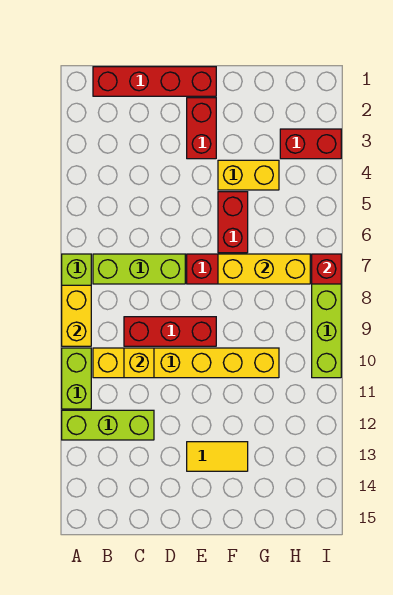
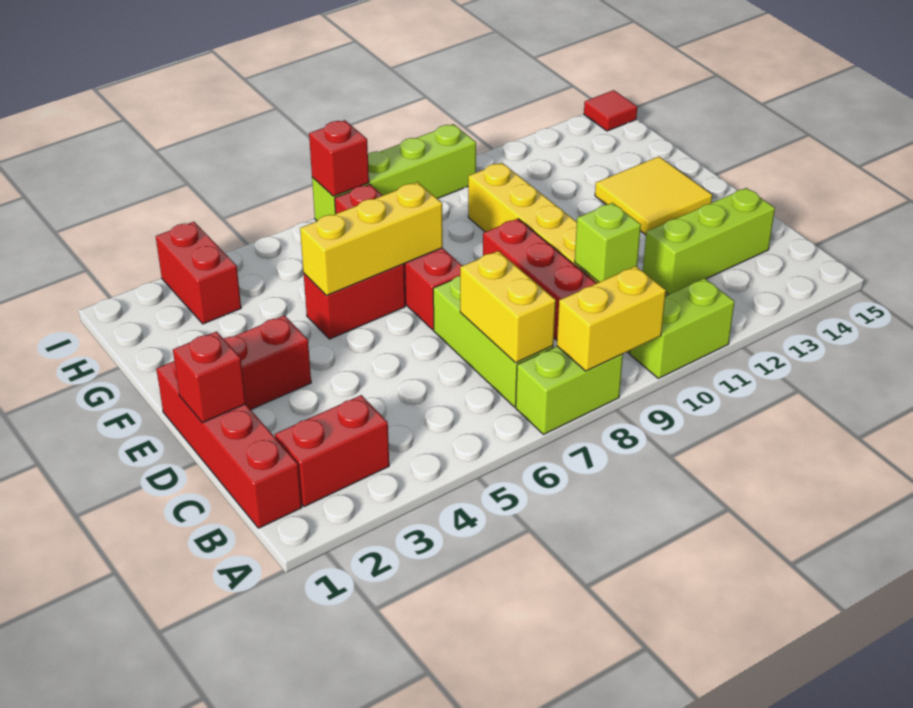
lime 1x3 brick [62,410,154,440] -> lime 1x3 brick turned to [643,188,775,295]
none -> red 1x2 brick [275,395,389,507]
yellow 1x1 brick [124,348,154,378] -> lime 1x1 brick [575,203,641,282]
none -> red 1x1 brick [173,331,246,423]
yellow 1x2 tile [187,442,248,471] -> yellow 2x2 tile [595,157,712,235]
yellow 1x2 brick [218,160,279,190] -> yellow 1x2 brick moved to [460,251,556,363]
yellow 1x3 brick [218,254,310,284] -> yellow 1x3 brick turned to [300,182,443,296]
none -> red 1x1 tile [584,90,637,131]

